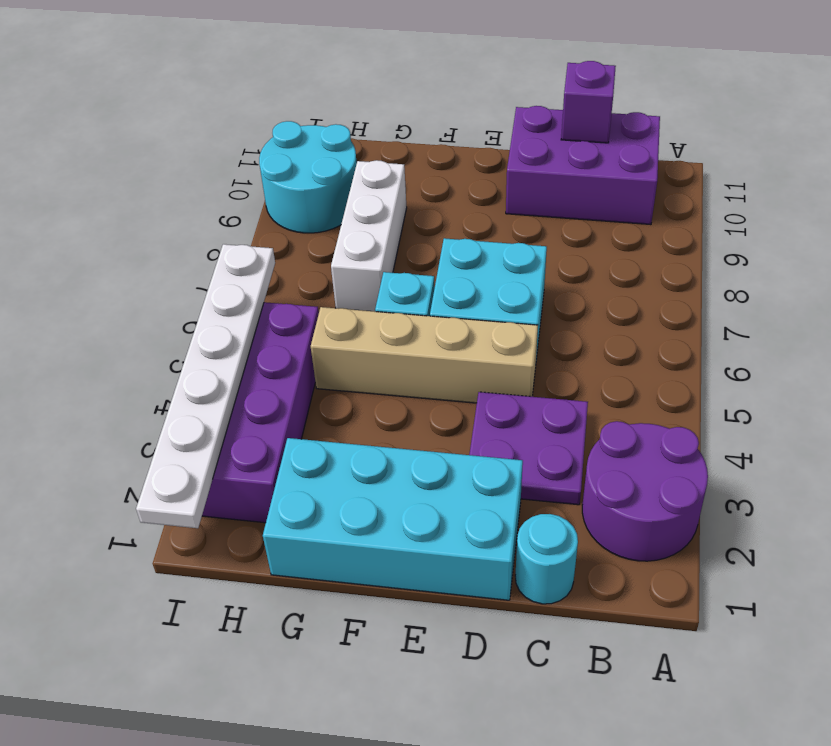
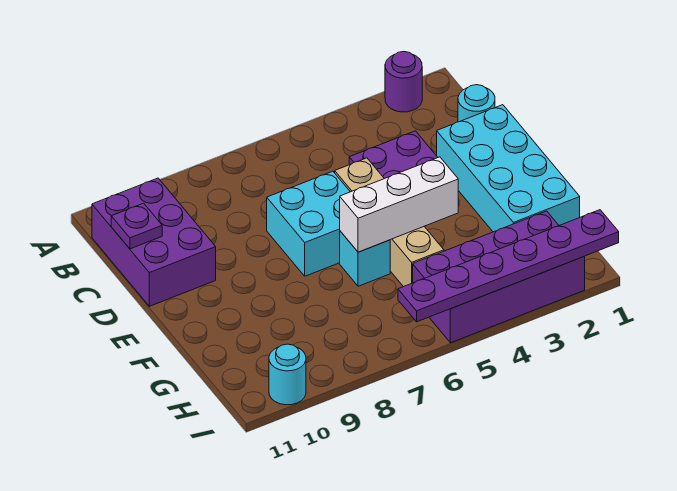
purple 2x2 round brick [582,421,708,561] -> purple 1x1 round brick [385,51,422,112]
purple 1x1 brick [561,61,616,143] -> purple 1x1 plate [111,203,162,249]
white 1x3 brick [331,160,407,312] -> white 1x3 brick moved to [340,157,458,252]
cyan 2x2 round brick [259,121,357,233] -> cyan 1x1 round brick [269,344,306,405]
white 1x6 plate [136,244,275,528] -> purple 1x6 plate [398,210,619,322]

